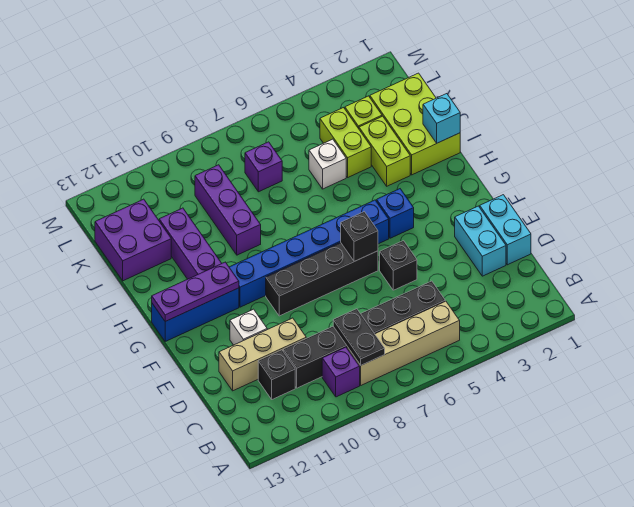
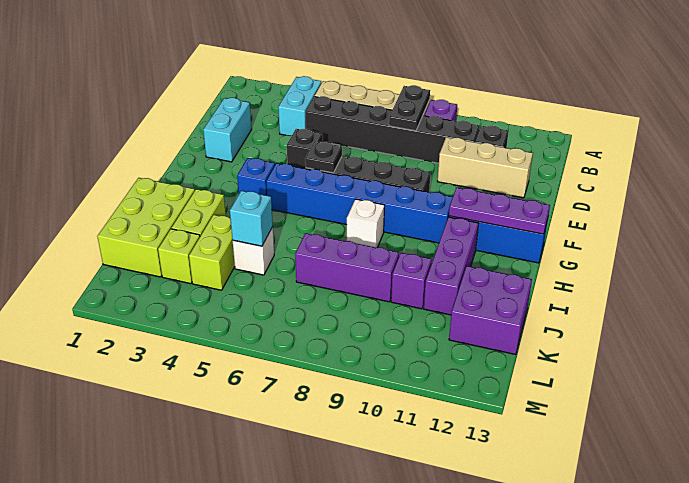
cyan 1x2 brick [480,195,531,265] -> cyan 1x2 brick moved to [278,76,321,136]
white 1x1 brick [230,309,267,345] -> white 1x1 brick moved to [347,199,384,248]
black 1x1 brick [341,212,378,261] -> black 1x1 plate [305,141,342,173]
cyan 1x1 brick [423,94,460,143] -> cyan 1x1 brick moved to [230,191,273,246]
purple 1x3 brick [195,165,261,255] -> purple 1x3 brick turned to [295,233,399,302]
purple 1x1 brick [245,142,282,192] -> purple 1x1 brick moved to [391,253,432,309]

